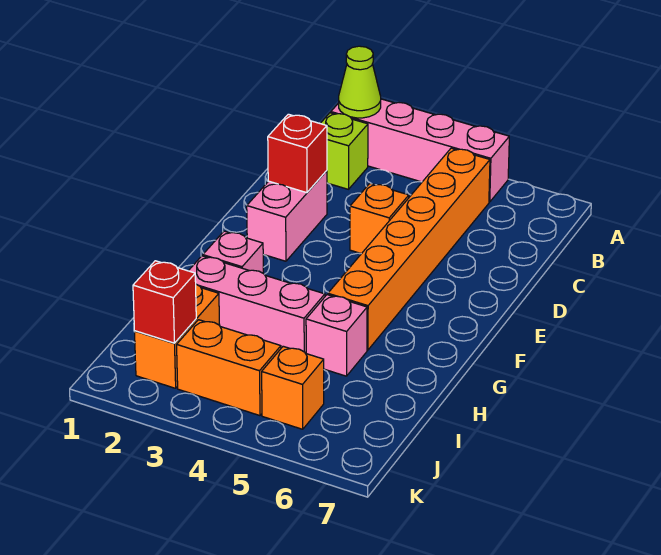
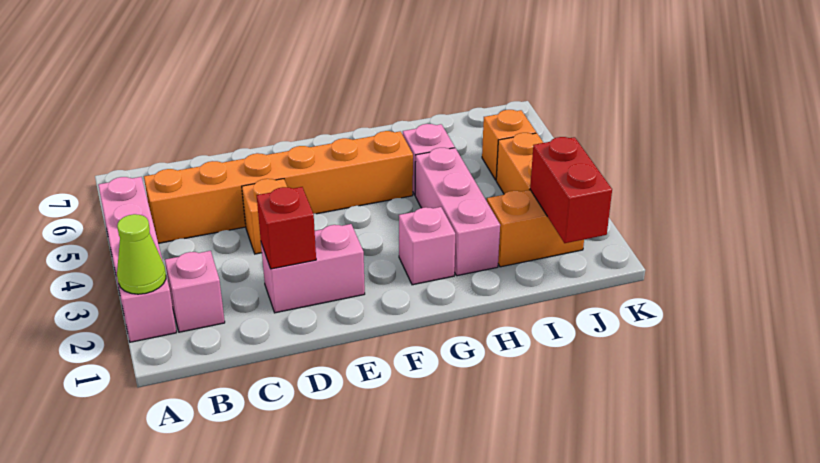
lime 1x1 brick [320,113,368,189] -> pink 1x1 brick [165,251,225,332]
red 1x1 brick [133,261,196,343] -> red 1x2 brick [530,137,612,243]

